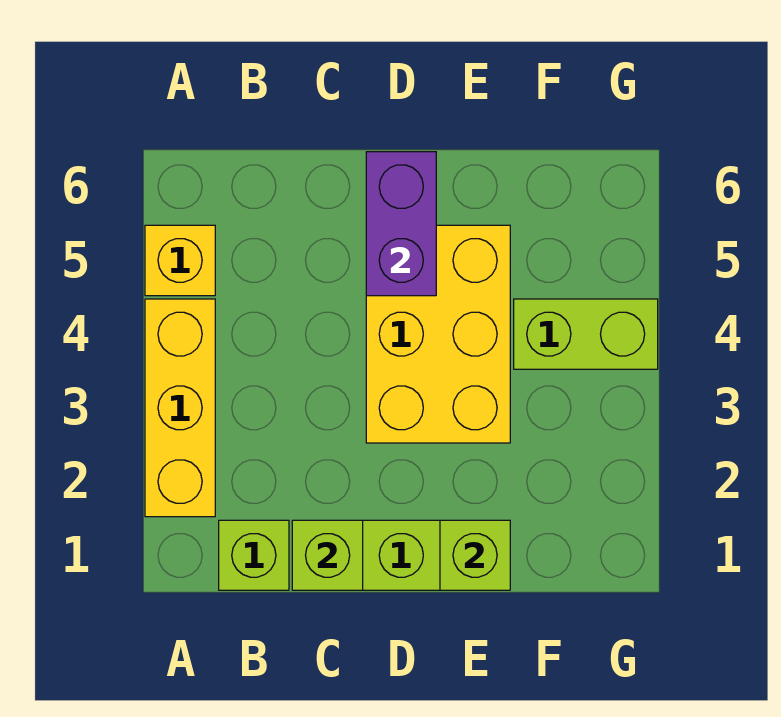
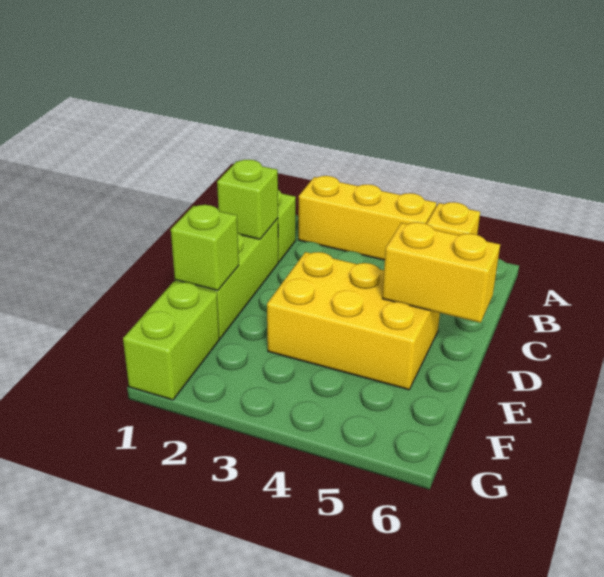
purple 1x2 brick [366,152,436,296] -> yellow 1x2 brick [382,222,500,323]
lime 1x2 brick [514,299,658,369] -> lime 1x2 brick moved to [123,282,219,400]

